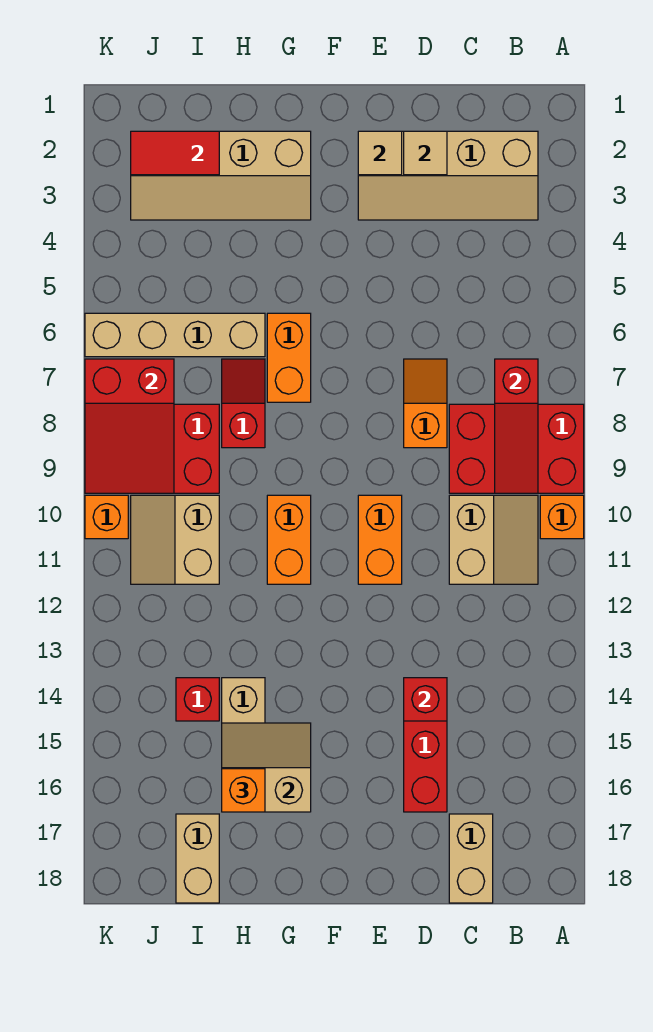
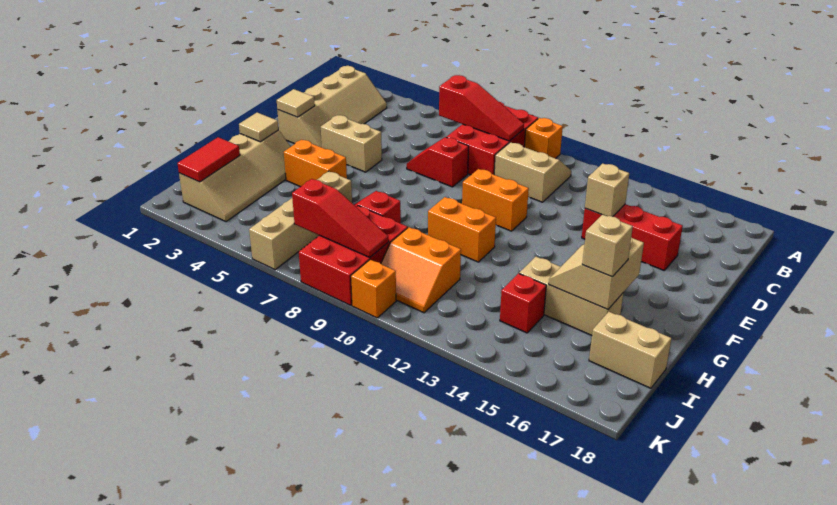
tan 1x2 brick [449,814,493,903] -> tan 1x2 brick moved to [321,115,382,172]
tan 1x1 tile [404,131,447,175] -> tan 1x1 tile moved to [239,112,278,142]
orange 1x2 slope [404,359,447,448] -> red 1x2 slope [407,137,469,187]
red 1x1 brick [404,678,447,721] -> tan 1x1 brick [585,163,629,216]
orange 1x2 brick [267,313,311,402] -> orange 1x2 brick moved to [284,140,347,187]
orange 1x1 brick [222,769,265,812] -> tan 1x1 brick [582,215,633,277]
tan 2x2 slope [131,495,219,584] -> orange 2x2 slope [381,227,461,313]
red 2x3 slope [85,359,174,493] -> red 1x3 slope [292,179,389,257]

